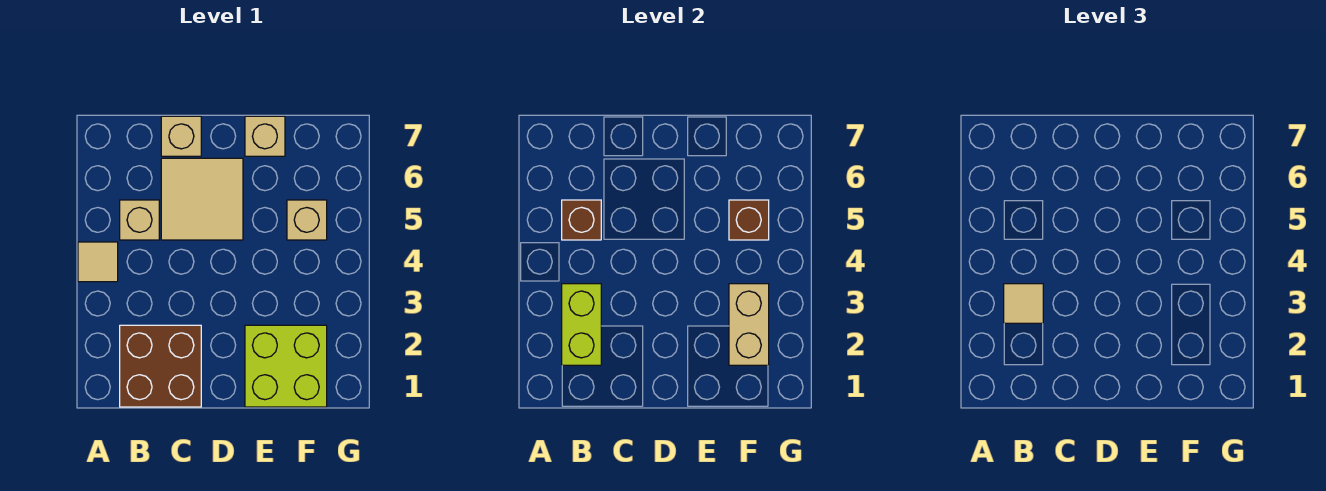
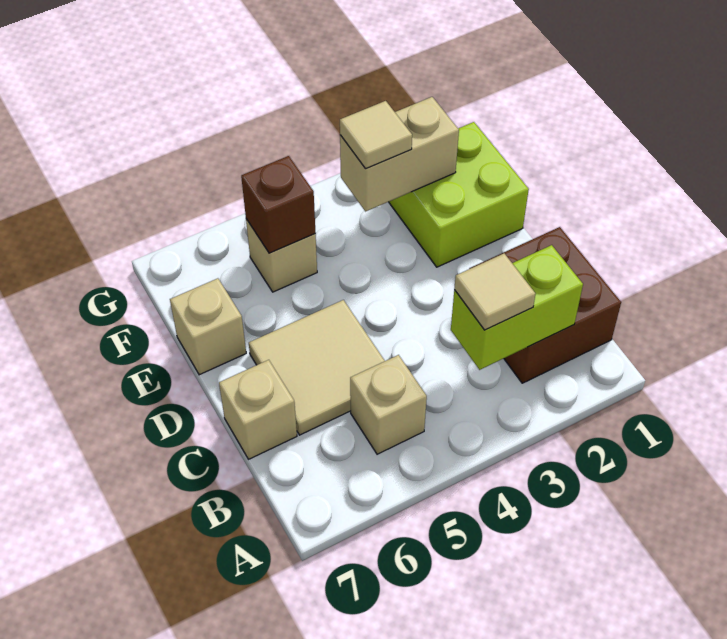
tan 1x1 tile [78,242,118,282] -> tan 1x1 tile moved to [340,101,412,169]
brown 1x1 brick [562,200,601,240] -> none

